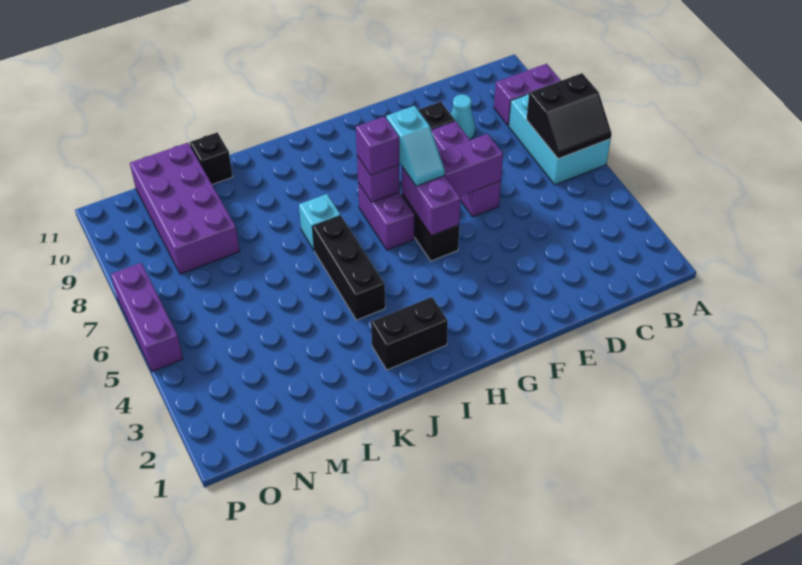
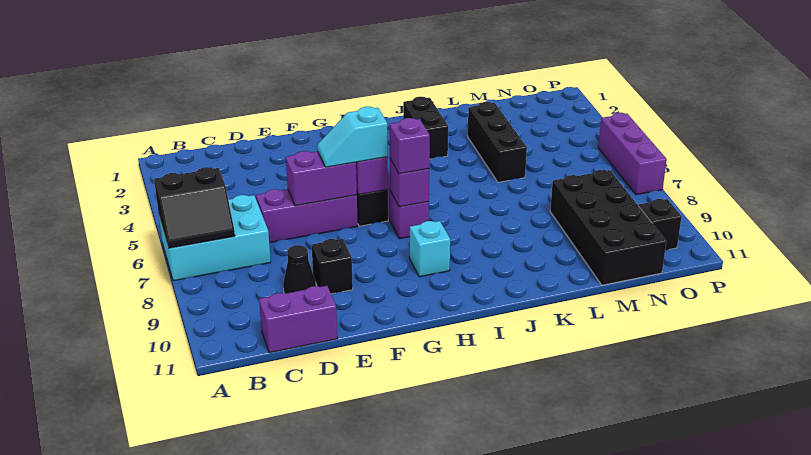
cyan 2x3 brick [509,94,611,185] -> cyan 2x3 brick turned to [159,195,271,281]
black 2x2 slope [526,73,612,159] -> black 2x2 slope turned to [154,167,235,248]
purple 1x2 brick [494,64,561,126] -> purple 1x2 brick moved to [259,286,337,353]
cyan 1x1 cone [451,94,475,139] -> black 1x1 cone [283,245,316,293]
purple 1x3 brick [431,121,501,217] -> purple 1x3 brick turned to [256,189,358,243]
cyan 1x2 slope [386,106,445,186] -> cyan 1x2 slope turned to [317,107,388,167]
black 1x2 brick [371,297,448,370] -> black 1x2 brick turned to [403,97,448,159]
black 1x3 brick [313,216,385,320] -> black 1x3 brick moved to [468,102,527,182]
cyan 1x1 brick [299,194,341,250] -> cyan 1x1 brick moved to [409,221,450,277]
black 1x1 brick [190,132,233,185] -> black 1x1 brick moved to [639,199,682,250]
purple 2x4 brick [130,143,240,274] -> black 2x4 brick [550,170,666,285]

